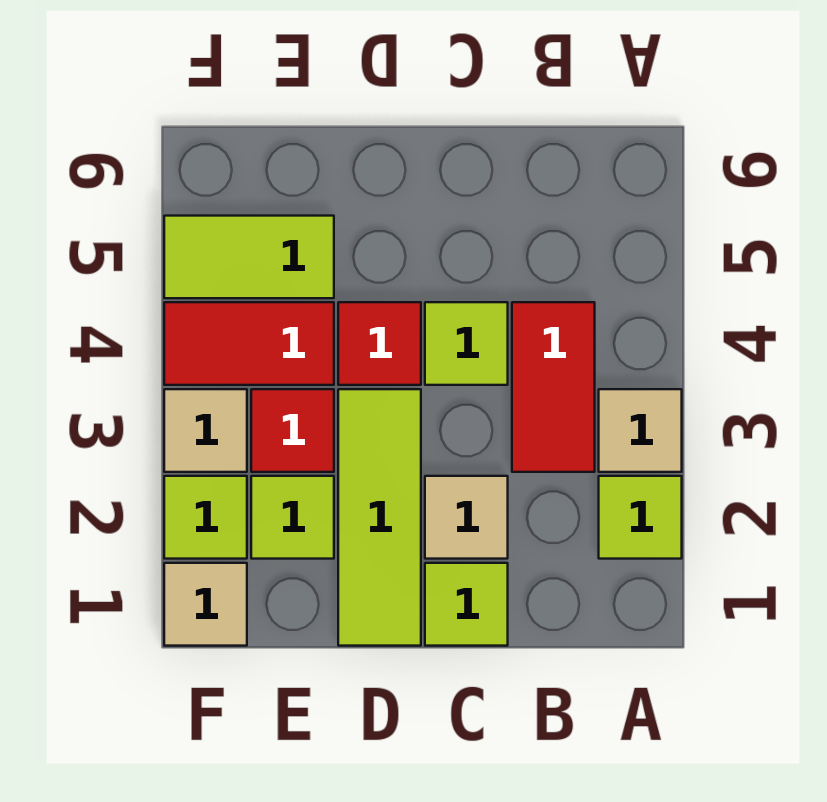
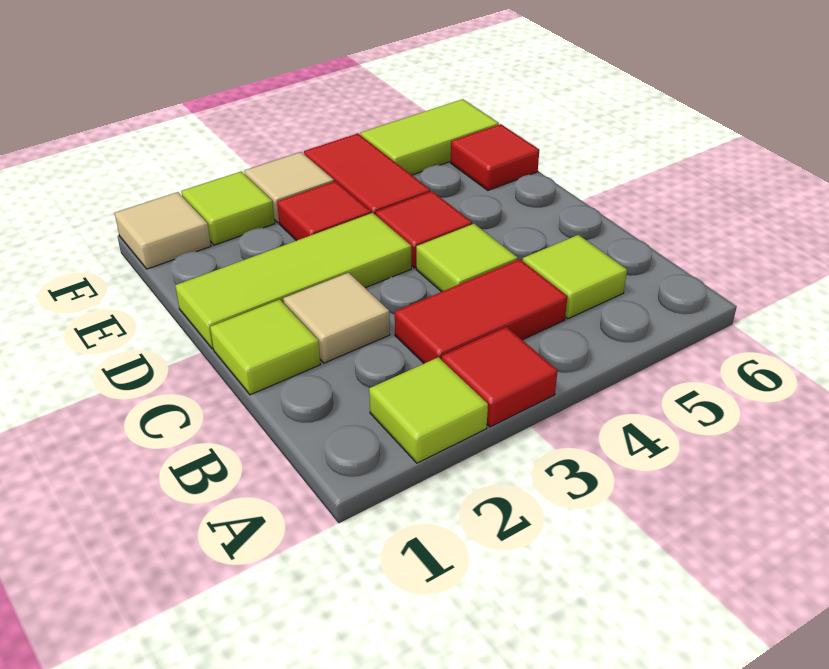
tan 1x1 tile [599,389,682,472] -> red 1x1 tile [442,327,558,427]
lime 1x1 tile [251,476,334,559] -> lime 1x1 tile moved to [523,235,627,319]
lime 1x2 tile [164,216,334,298] -> lime 1x2 tile turned to [361,99,499,175]
none -> red 1x1 tile [451,124,539,190]

